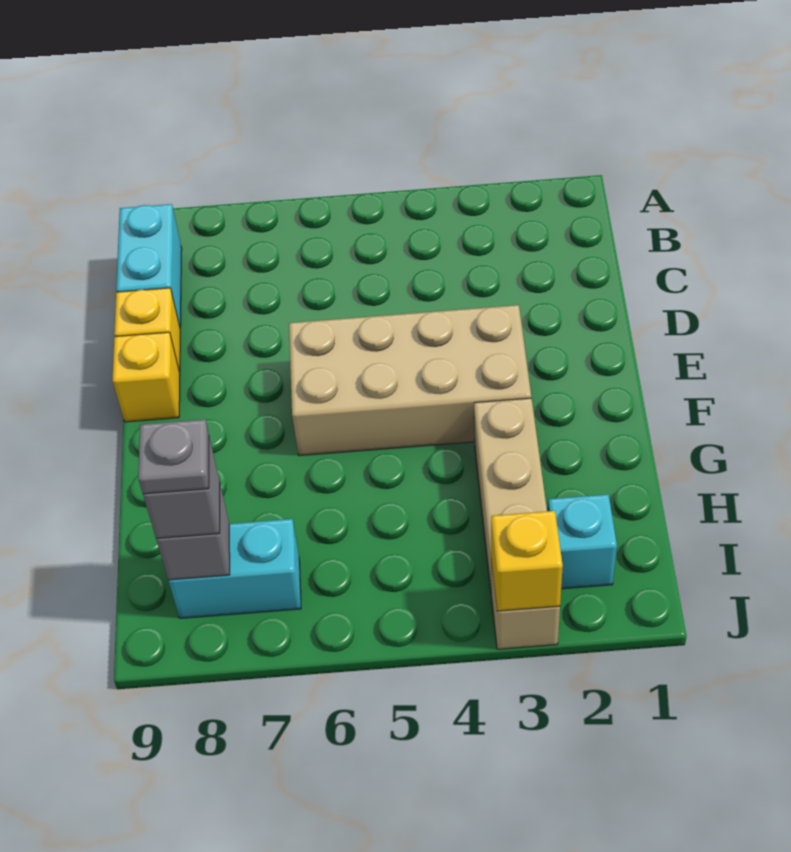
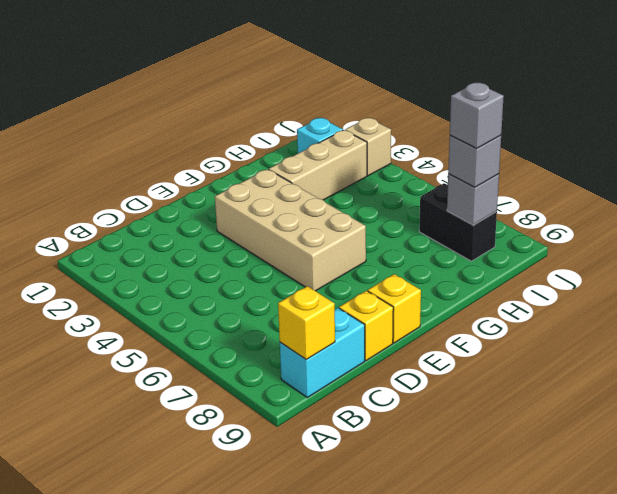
cyan 1x2 brick [168,519,301,618] -> black 1x2 brick [419,183,497,261]
grey 1x1 plate [138,419,209,494] -> grey 1x1 brick [450,83,504,149]
yellow 1x1 brick [491,511,563,611] -> yellow 1x1 brick moved to [278,286,335,360]

